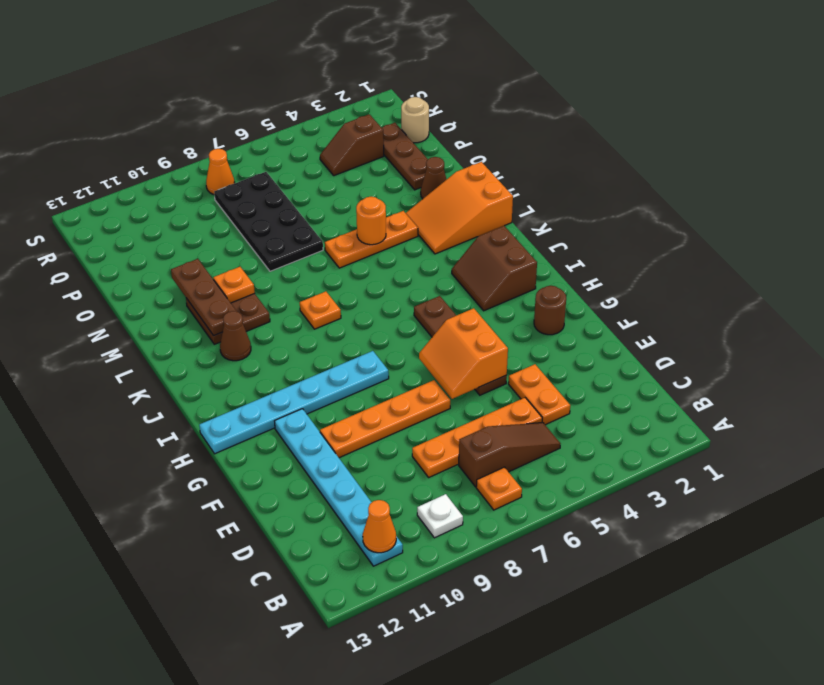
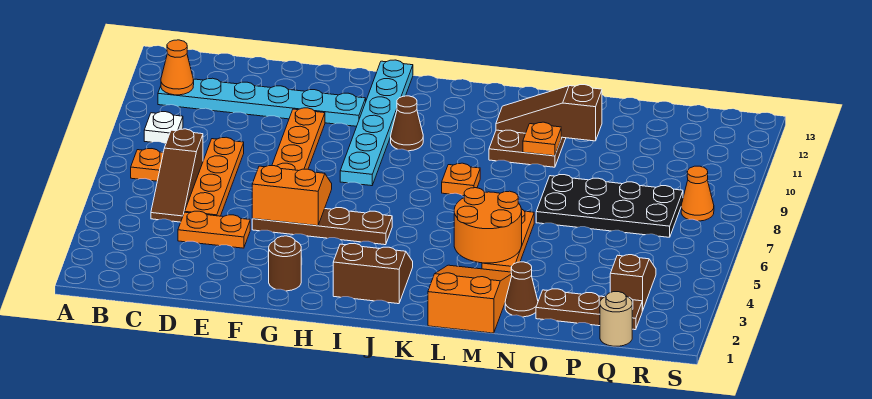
brown 1x1 cone [220,311,251,361] -> brown 1x1 cone moved to [391,96,423,151]
brown 1x3 plate [171,259,237,336] -> brown 1x3 slope [496,85,602,141]
orange 1x1 round brick [356,197,386,245] -> orange 2x2 round brick [454,188,522,263]

